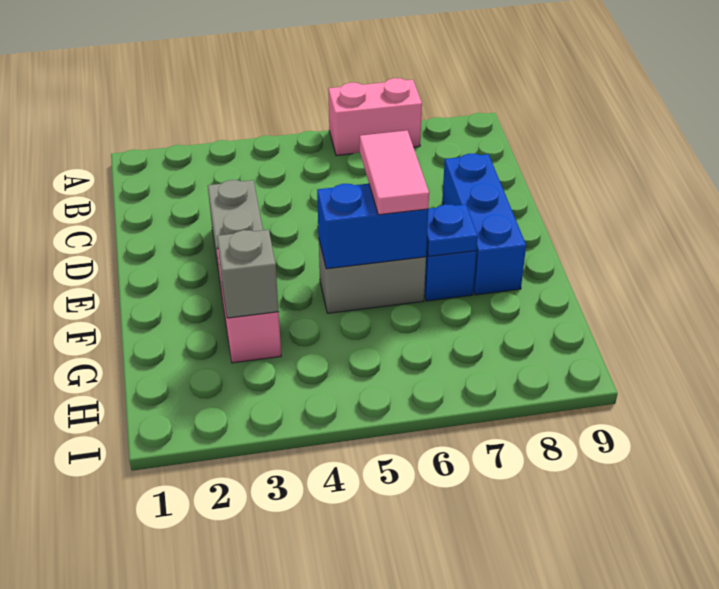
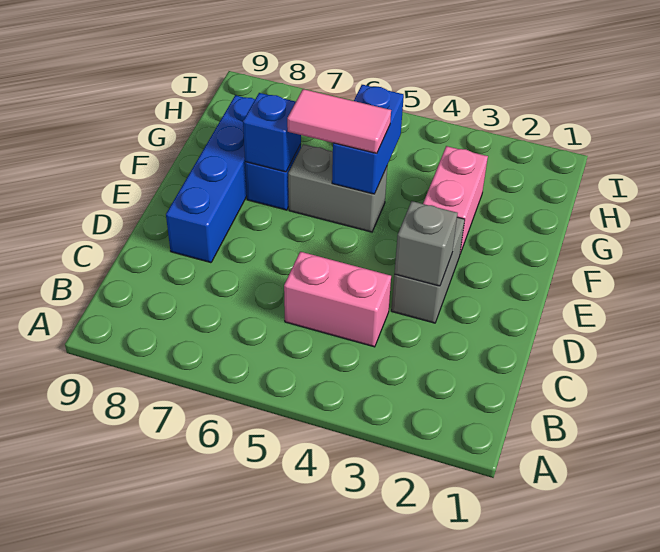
pink 1x2 brick [328,78,422,156] -> pink 1x2 brick moved to [284,252,391,347]
blue 1x3 brick [442,154,526,295] -> blue 1x4 brick [166,95,255,263]
pink 1x2 tile [360,131,429,215] -> pink 1x2 tile turned to [287,89,391,153]
blue 1x2 brick [317,184,428,269] -> blue 1x2 brick turned to [332,85,404,194]
blue 1x1 plate [426,204,478,256] -> blue 1x1 brick [243,93,301,172]
grey 1x1 brick [217,230,279,318] -> grey 1x1 brick moved to [394,201,458,286]

